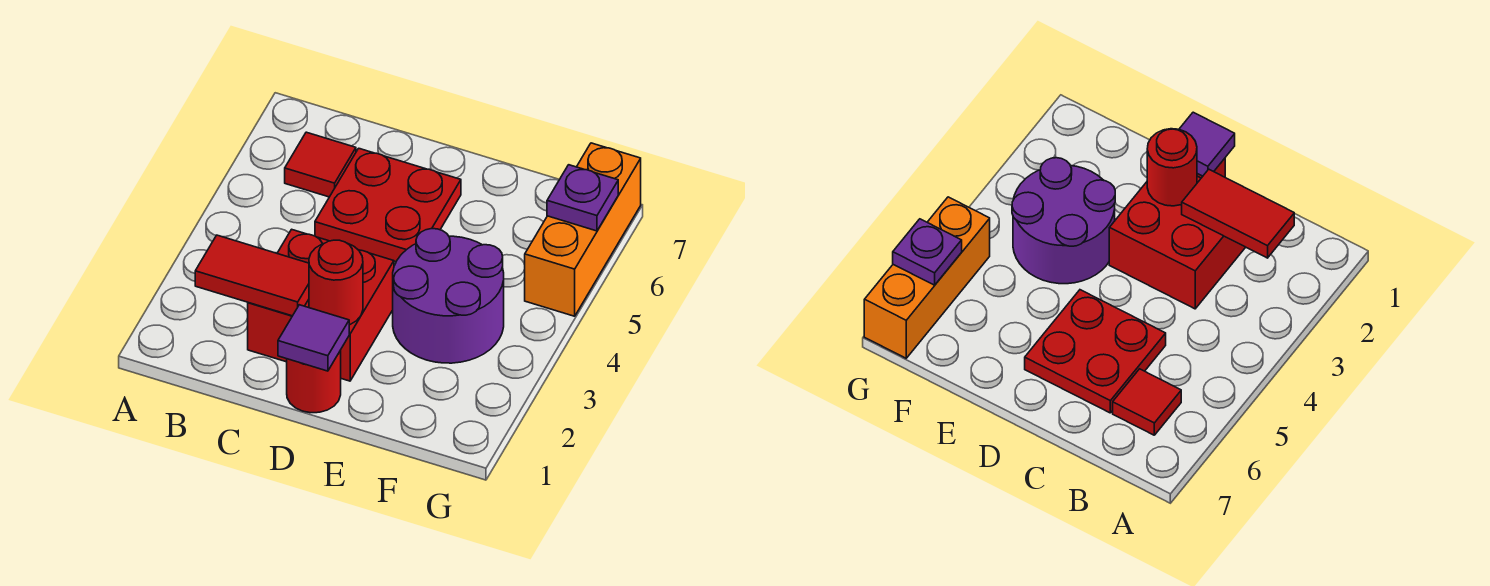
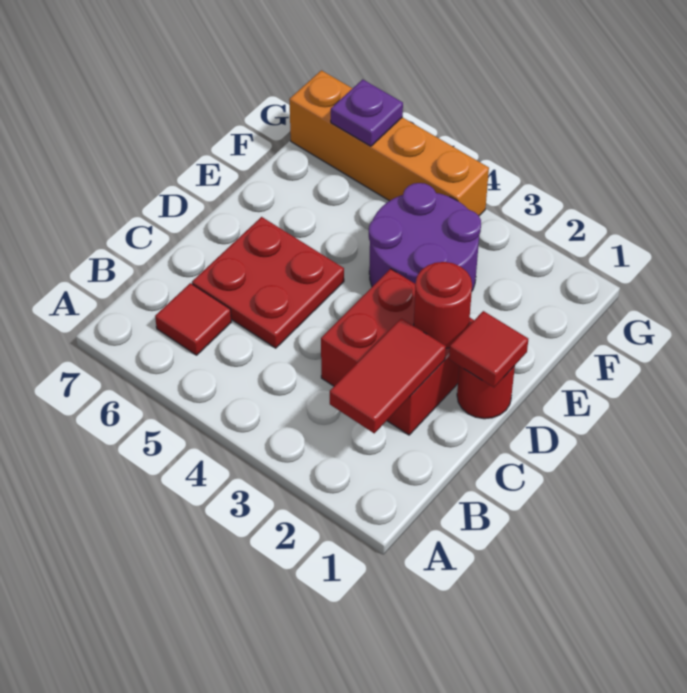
purple 1x1 tile [278,305,349,371] -> red 1x1 tile [449,311,528,387]
orange 1x3 brick [525,143,641,316] -> orange 1x4 brick [289,70,489,216]

